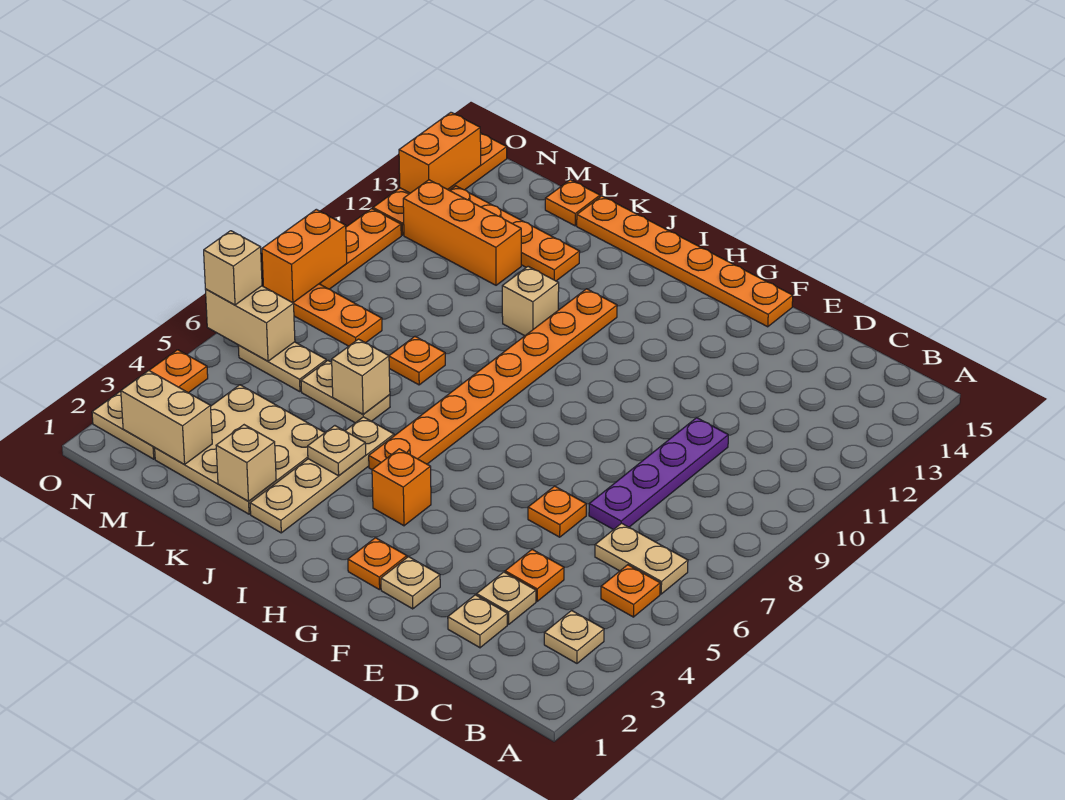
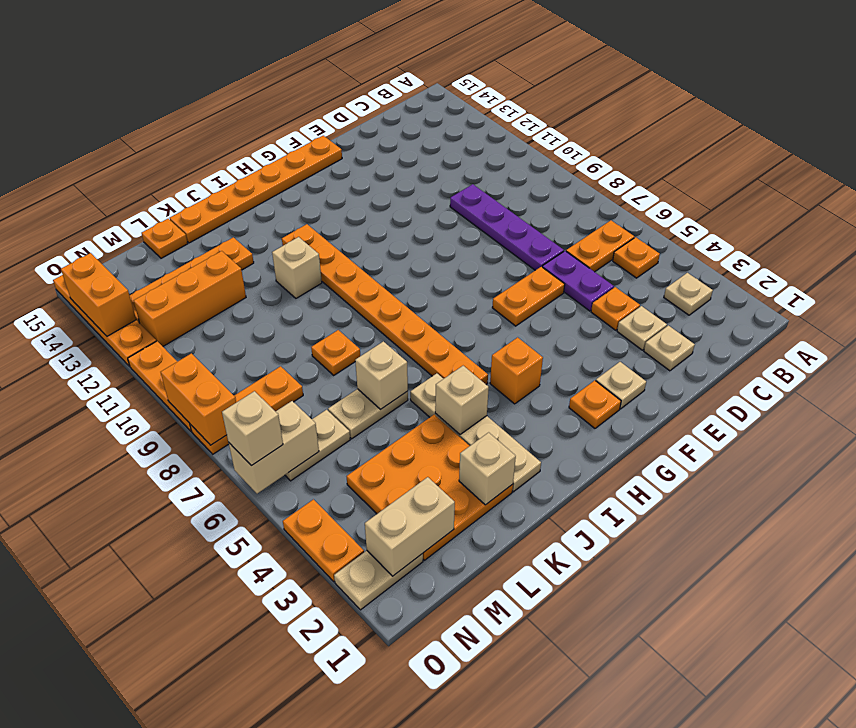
tan 1x2 plate [595,523,688,594] -> orange 1x2 plate [566,220,634,272]
none -> purple 1x2 plate [542,251,614,311]
orange 1x1 plate [528,486,586,537] -> orange 1x2 plate [492,267,565,326]
tan 1x1 plate [308,426,366,476] -> tan 1x1 brick [435,366,489,435]
tan 3x3 plate [155,385,325,514] -> orange 3x3 plate [346,415,513,560]

